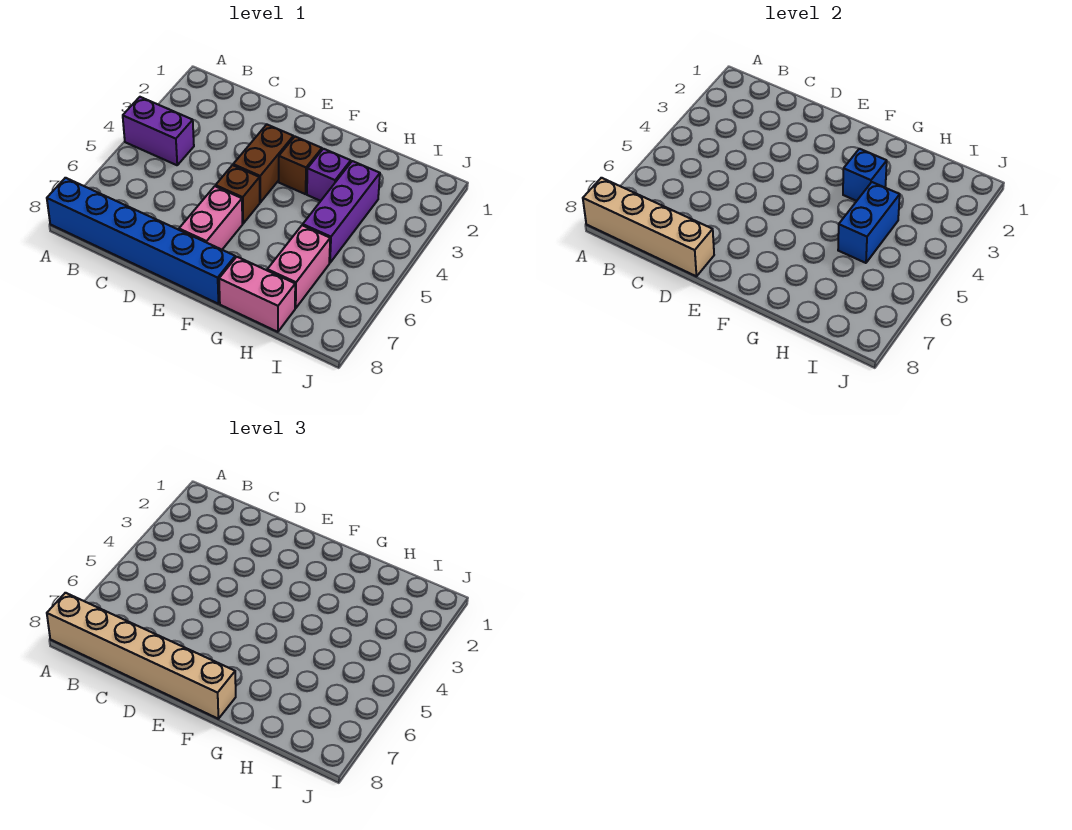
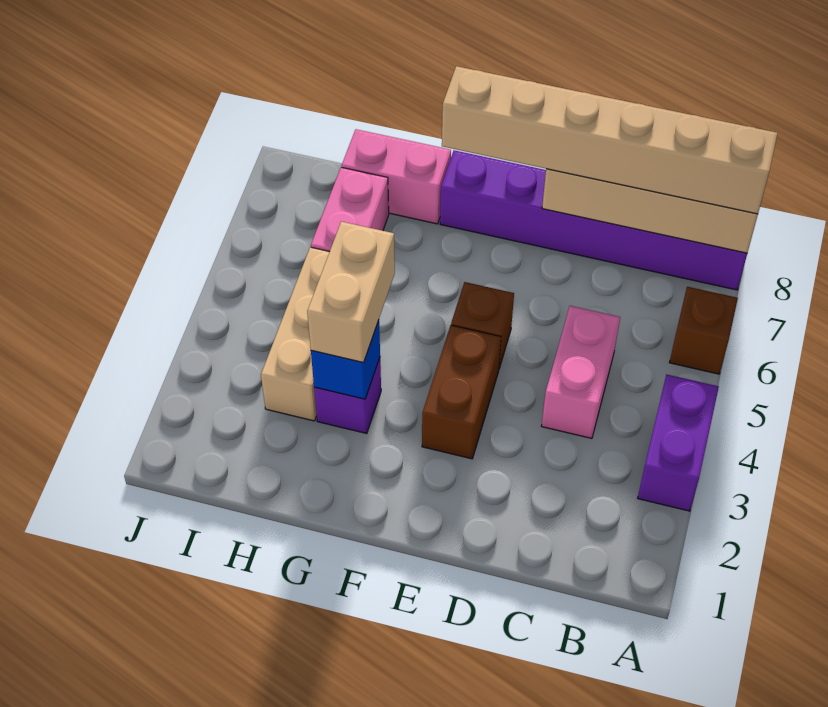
purple 1x2 brick [123,97,194,165] -> purple 1x2 brick turned to [638,375,719,511]
blue 1x6 brick [47,178,235,304] -> purple 1x6 brick [440,150,747,290]
pink 1x2 brick [179,186,242,250] -> pink 1x2 brick moved to [542,306,620,438]
brown 1x1 brick [279,137,322,194] -> brown 1x1 brick moved to [669,287,738,374]
none -> tan 1x2 brick [307,222,395,363]
purple 1x3 brick [303,161,380,263] -> tan 1x3 brick [261,247,329,421]
blue 1x2 brick [838,182,900,263] -> none

